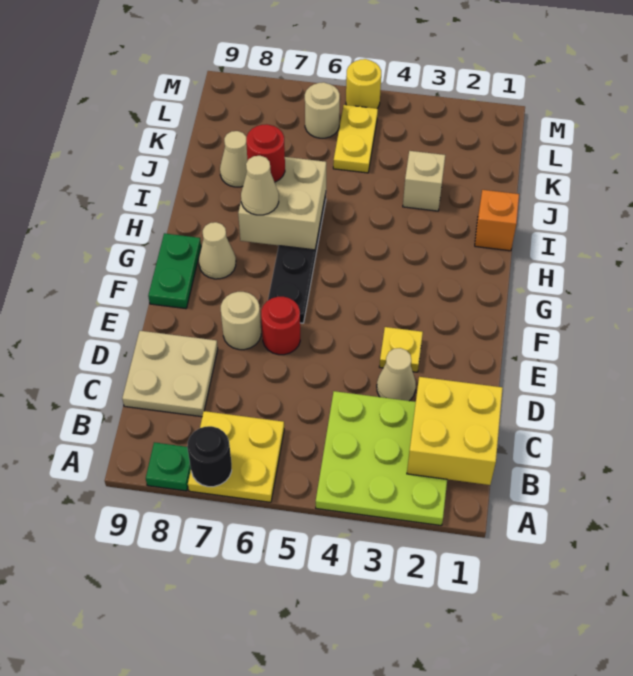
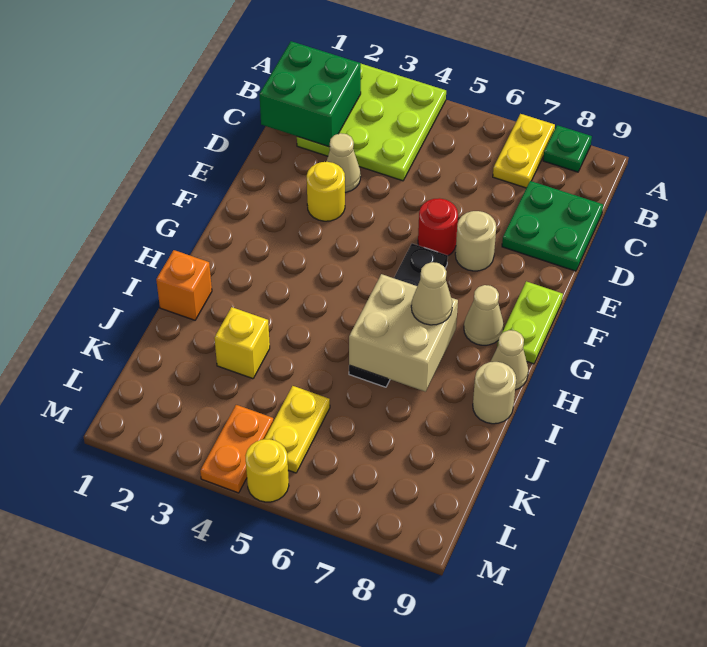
yellow 2x2 plate [188,411,284,502] -> yellow 1x2 plate [493,114,555,188]
black 1x1 round brick [187,426,232,487] -> none
yellow 2x2 brick [407,377,503,485] -> green 2x2 brick [259,41,361,147]
tan 2x2 plate [122,331,218,417] -> green 2x2 plate [502,181,603,271]
yellow 1x1 plate [379,327,423,372] -> yellow 1x1 round brick [307,162,345,221]
green 1x2 plate [148,233,201,309] -> lime 1x2 plate [497,281,563,364]
red 1x1 round brick [246,124,285,182] -> none
tan 1x1 brick [403,151,445,211] -> yellow 1x1 brick [214,307,270,379]
tan 1x1 cone [220,131,248,187] -> tan 1x1 cone moved to [490,330,528,390]
none -> orange 1x2 plate [200,405,273,493]
tan 1x1 round brick [305,82,340,138] -> tan 1x1 round brick moved to [473,362,516,424]

